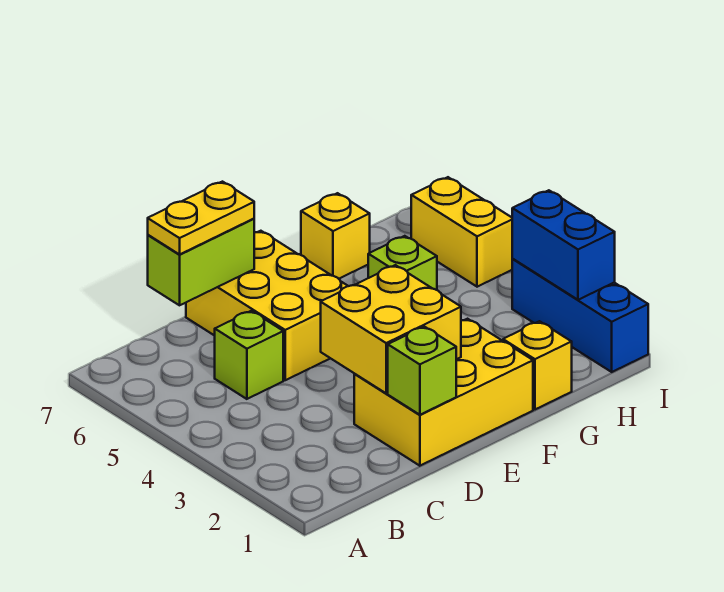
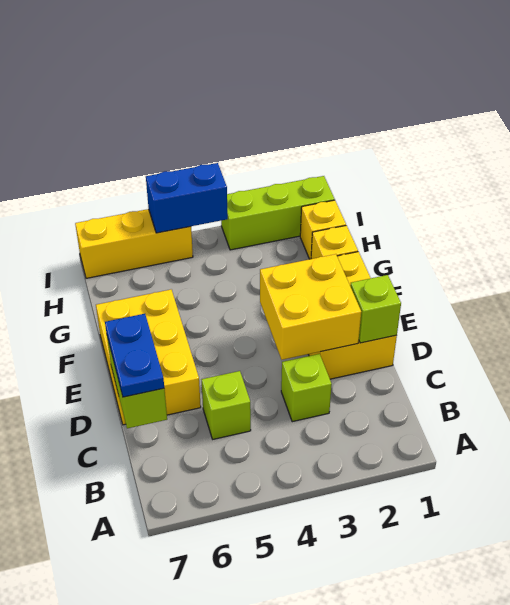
yellow 1x2 plate [148,182,254,254] -> blue 1x2 plate [105,314,164,397]
yellow 2x3 brick [186,231,347,380] -> yellow 2x3 brick turned to [96,290,201,425]
lime 1x1 brick [368,236,437,290] -> lime 1x1 brick moved to [281,354,332,422]
yellow 1x1 brick [301,193,370,279] -> yellow 1x1 brick moved to [300,200,346,259]
blue 1x3 brick [512,259,648,372] -> lime 1x3 brick [221,176,335,250]
blue 1x2 brick [512,190,615,300] -> blue 1x2 brick moved to [146,163,228,233]
yellow 1x2 brick [411,177,513,287] -> yellow 1x3 brick [75,209,193,278]

